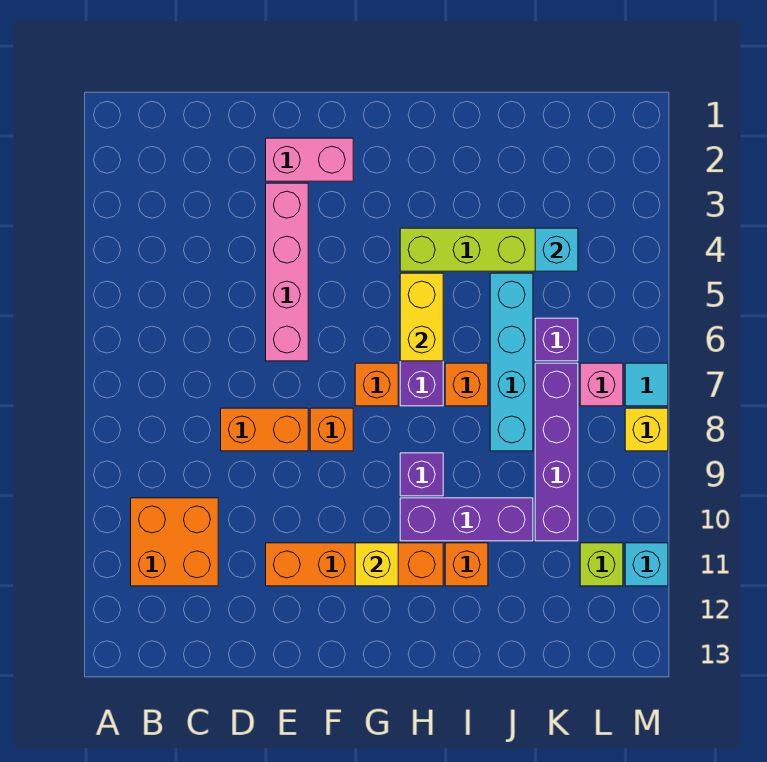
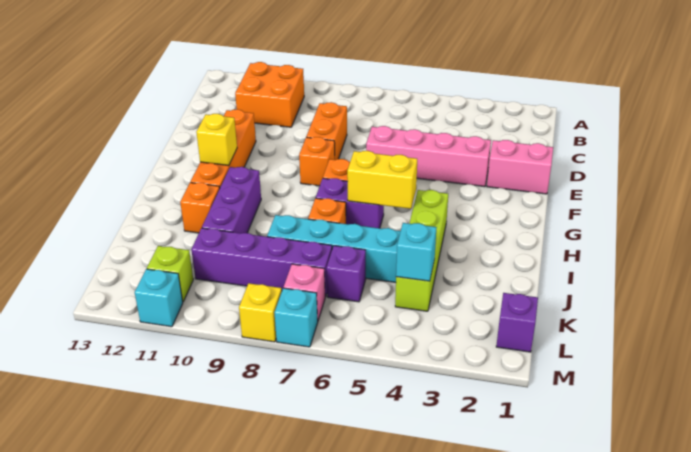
pink 1x2 brick [266,138,353,181] -> pink 1x2 brick turned to [487,140,553,194]
purple 1x1 brick [400,453,443,496] -> purple 1x1 brick moved to [496,293,538,352]
cyan 1x1 tile [625,363,668,406] -> cyan 1x1 brick [274,288,318,347]

